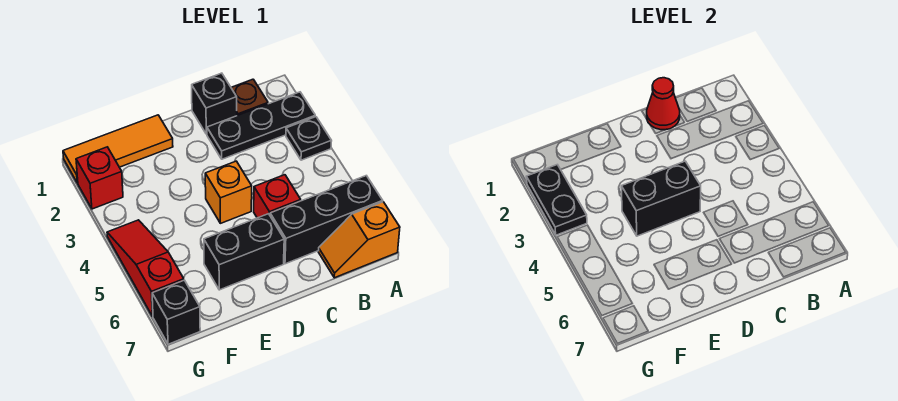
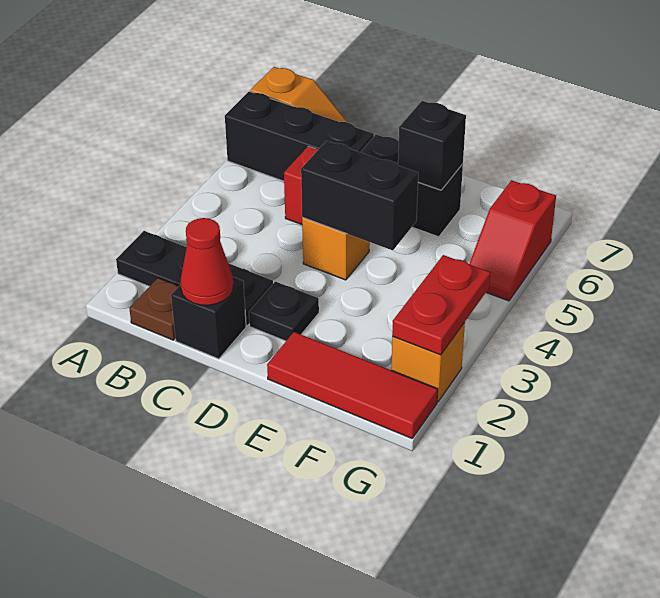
black 1x1 plate [286,117,331,160] -> black 1x1 plate moved to [249,281,319,341]
orange 1x3 tile [63,115,173,183] -> red 1x3 tile [267,332,438,438]
red 1x1 brick [76,147,123,209] -> orange 1x1 brick [391,322,465,402]
black 1x2 plate [526,165,587,235] -> red 1x2 plate [392,255,491,355]
red 1x3 slope [107,220,184,316] -> red 1x2 slope [469,180,556,301]
black 1x1 brick [152,280,200,344] -> black 1x1 brick moved to [398,101,466,190]

